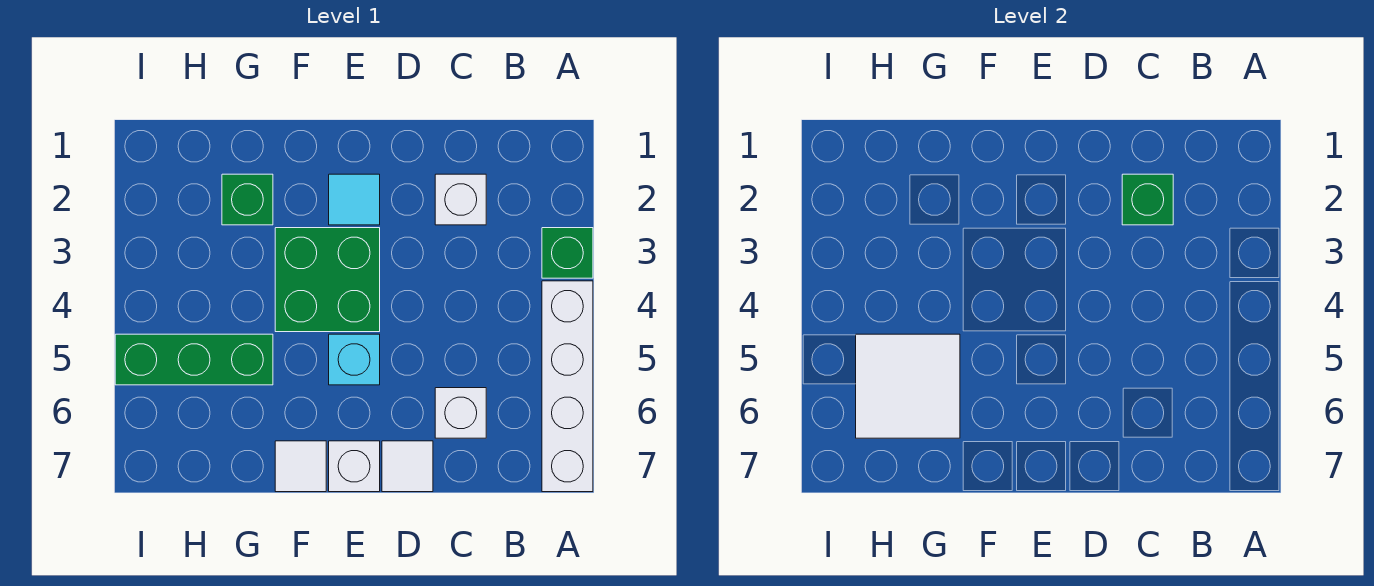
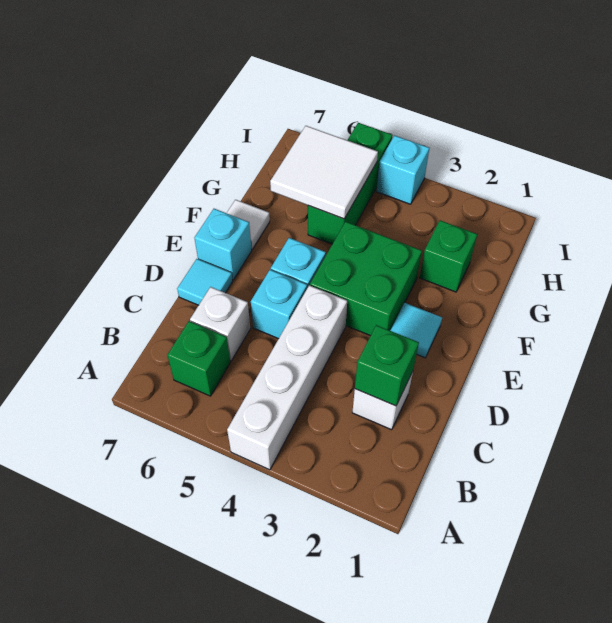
green 1x1 brick [542,228,593,278] -> green 1x1 brick moved to [167,321,230,396]
white 1x4 brick [542,281,593,492] -> white 1x4 brick turned to [227,285,347,470]
none -> cyan 1x1 brick [251,270,307,339]
white 1x1 tile [382,441,433,492] -> cyan 1x1 tile [177,259,233,305]
white 1x1 brick [329,441,380,492] -> cyan 1x1 brick [195,209,252,280]
none -> cyan 1x1 brick [376,135,429,204]

